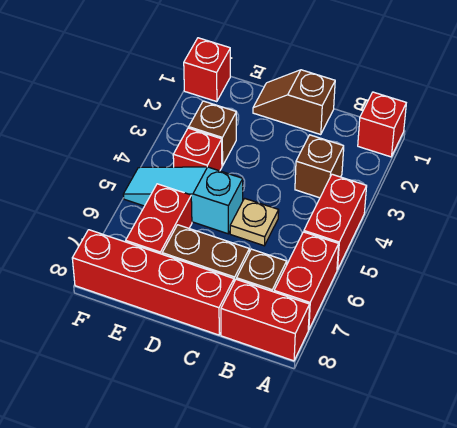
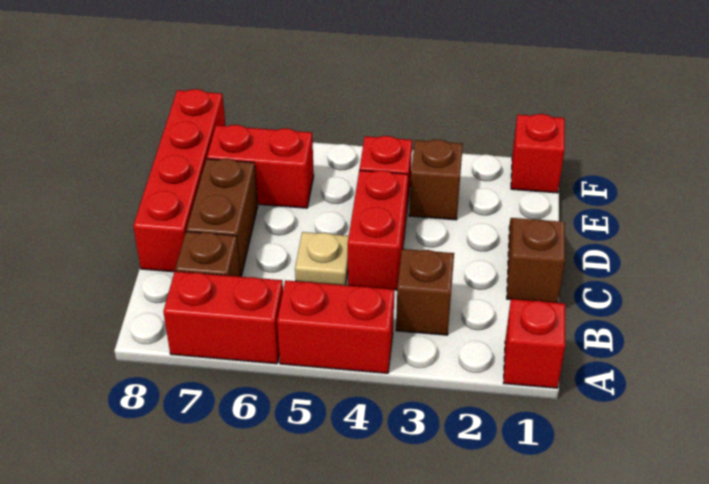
red 1x2 brick [221,279,310,361] -> red 1x2 brick moved to [348,170,408,290]
cyan 1x3 slope [123,167,243,234] -> none

